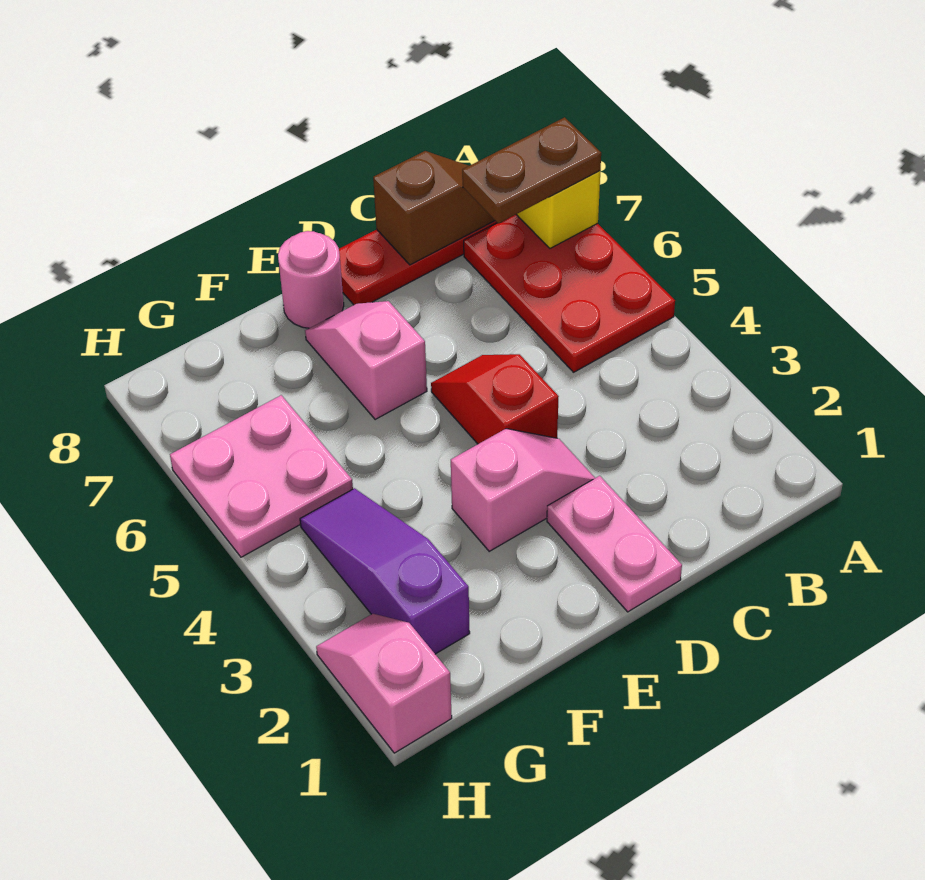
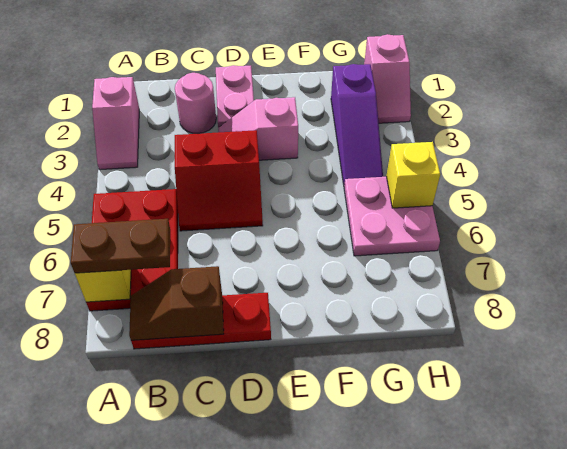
red 1x2 slope [431,354,559,444] -> red 2x2 slope [175,130,263,231]
pink 1x2 slope [305,301,427,420] -> pink 1x2 slope moved to [92,77,139,170]
pink 1x1 round brick [278,231,344,328] -> pink 1x1 round brick moved to [175,73,216,134]
none -> yellow 1x1 brick [386,142,440,208]

